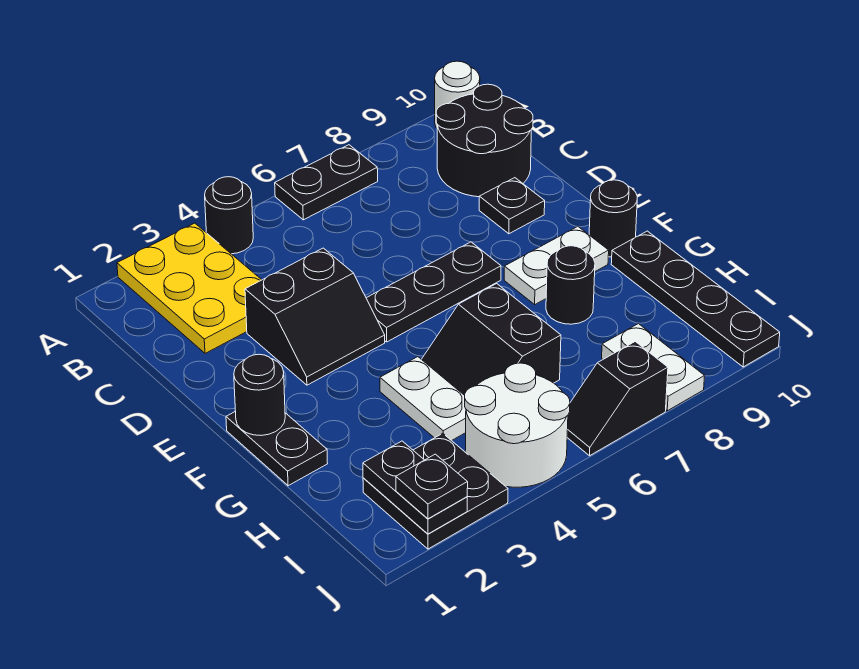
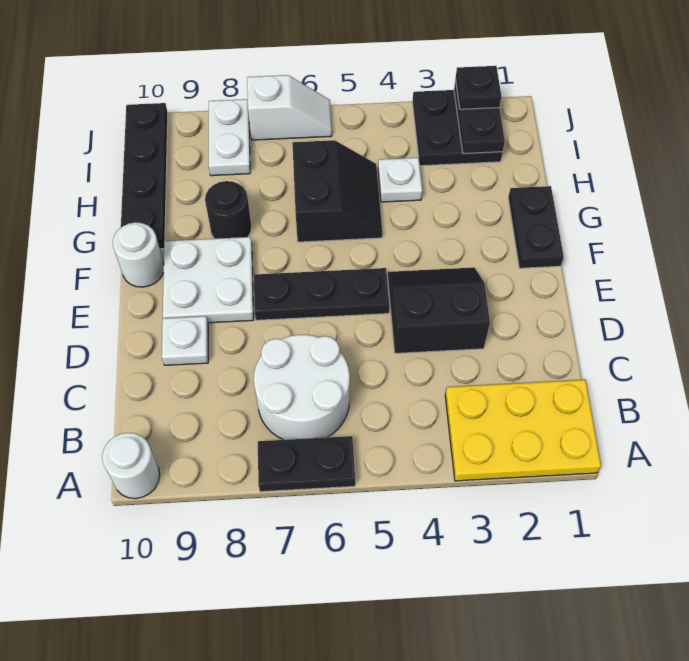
yellow 2x3 plate [117,223,261,353] -> yellow 2x3 plate turned to [445,380,601,481]
black 1x1 round brick [205,177,253,254] -> none
black 2x2 round brick [436,84,533,197] -> none
black 1x1 plate [479,178,545,234] -> white 1x1 plate [162,316,208,365]
black 1x1 round brick [234,354,285,435] -> none
white 1x2 plate [504,226,609,304] -> white 2x2 plate [163,237,254,323]
black 1x1 round brick [589,180,637,257] -> white 1x1 round brick [113,222,164,287]
white 1x2 plate [380,357,466,441] -> white 1x1 plate [378,158,422,202]
white 2x2 round brick [465,363,570,487] -> white 2x2 round brick moved to [254,335,350,440]
black 1x2 slope [567,342,668,456] -> white 1x2 slope [247,75,332,140]

